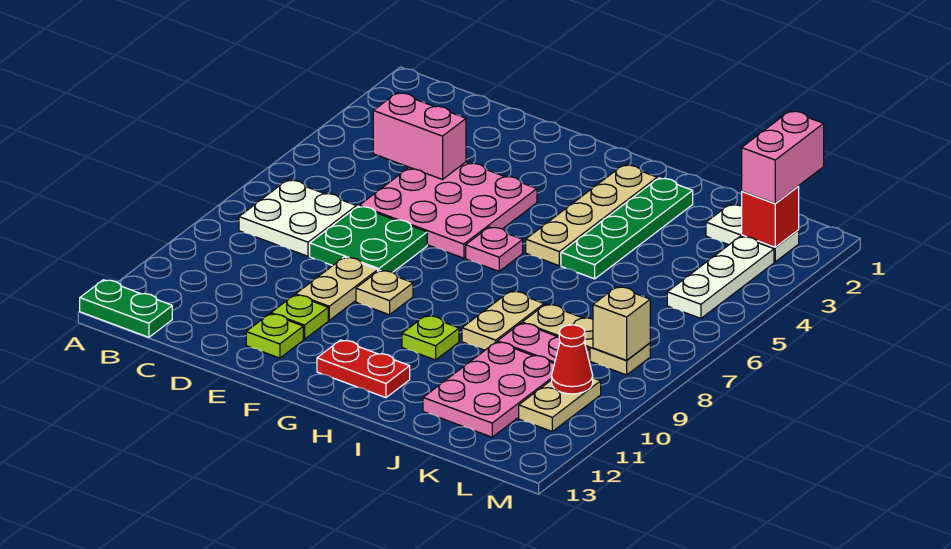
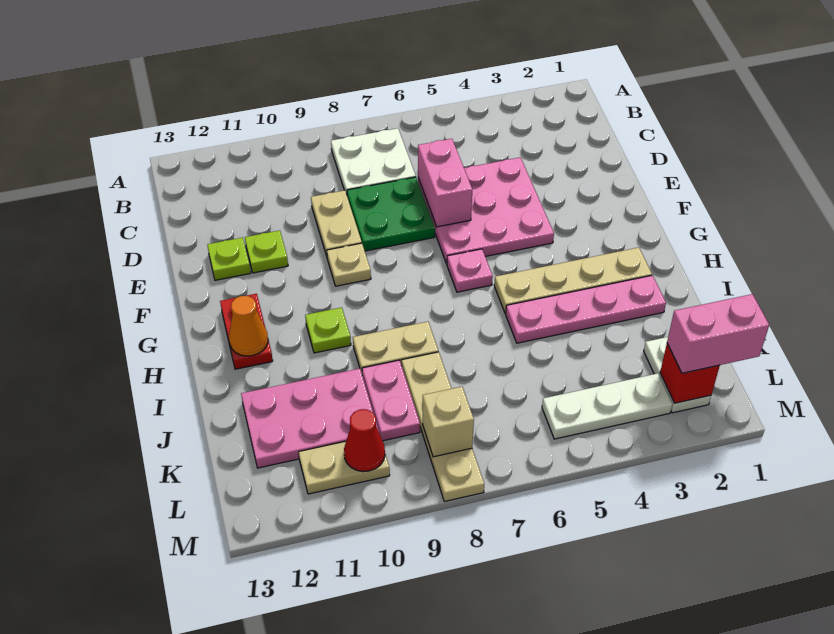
green 1x2 plate [80,280,172,337] -> none
pink 1x2 brick [373,93,466,180] -> pink 1x2 brick moved to [418,139,472,227]
tan 1x2 plate [296,257,378,320] -> tan 1x2 plate turned to [311,190,362,256]
none -> orange 1x1 cone [229,296,268,356]
green 1x4 plate [561,178,693,279] -> pink 1x4 plate [506,275,666,343]
tan 1x3 plate [522,304,650,375] -> tan 1x4 plate [402,352,484,502]

